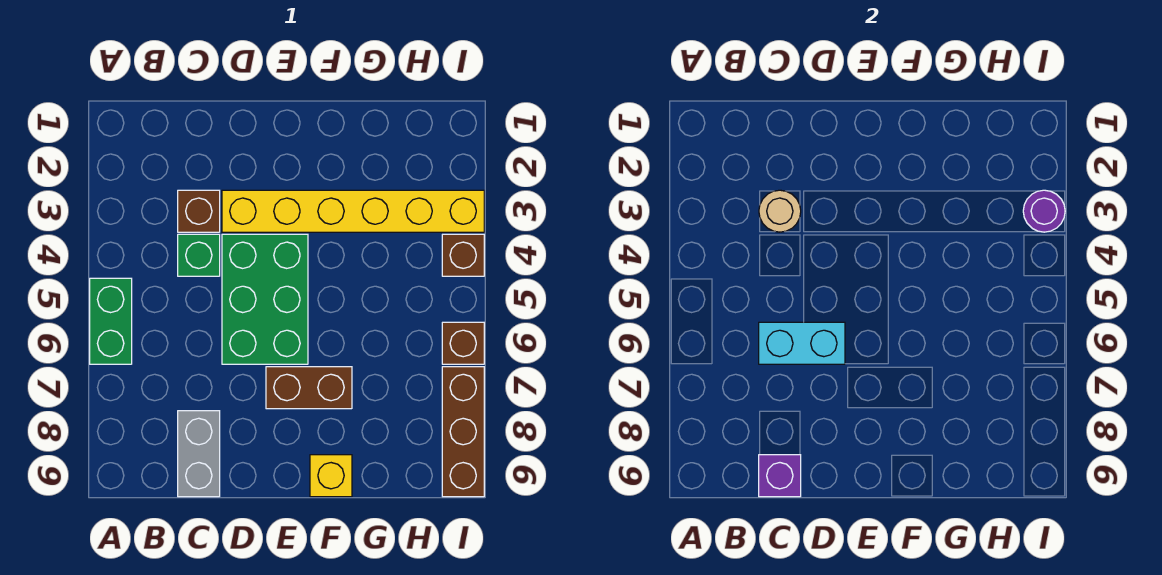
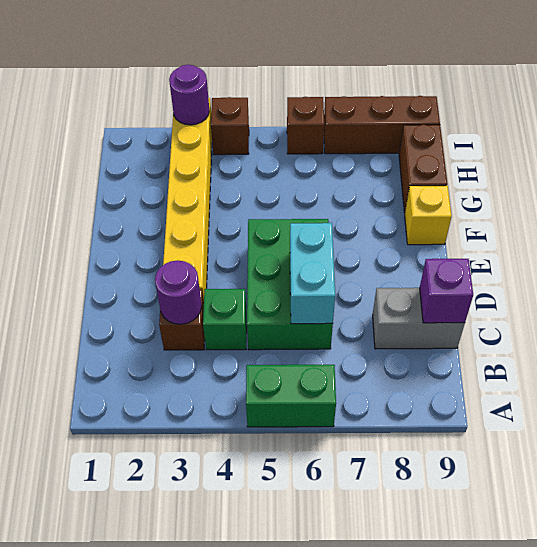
tan 1x1 round brick [759,190,801,232] -> purple 1x1 round brick [155,261,202,324]
green 2x3 brick [222,234,308,364] -> green 2x3 brick turned to [247,219,333,350]
brown 1x2 brick [266,367,352,409] -> brown 1x2 brick moved to [399,125,448,213]

